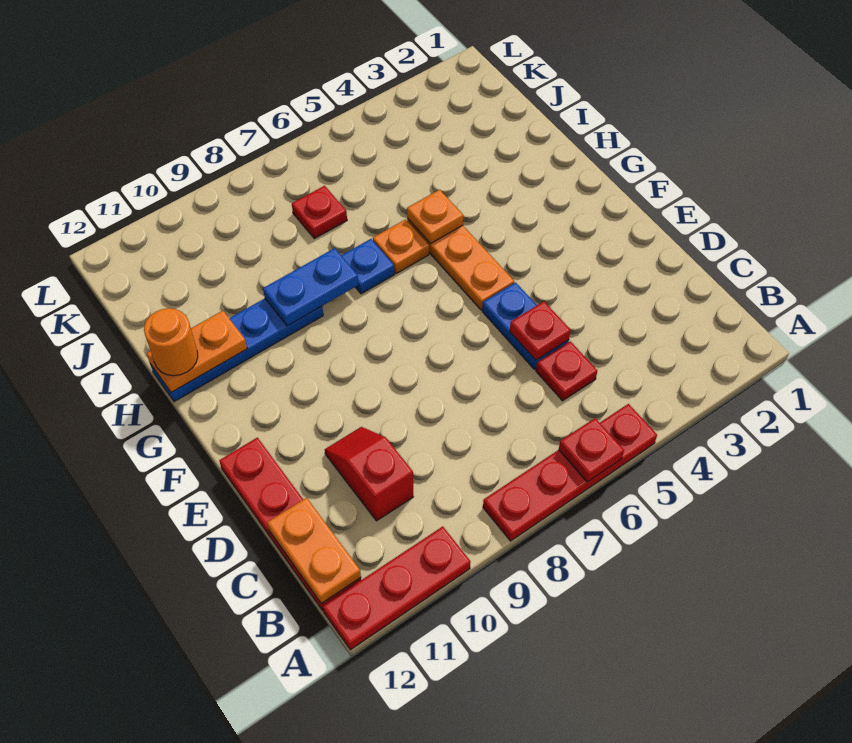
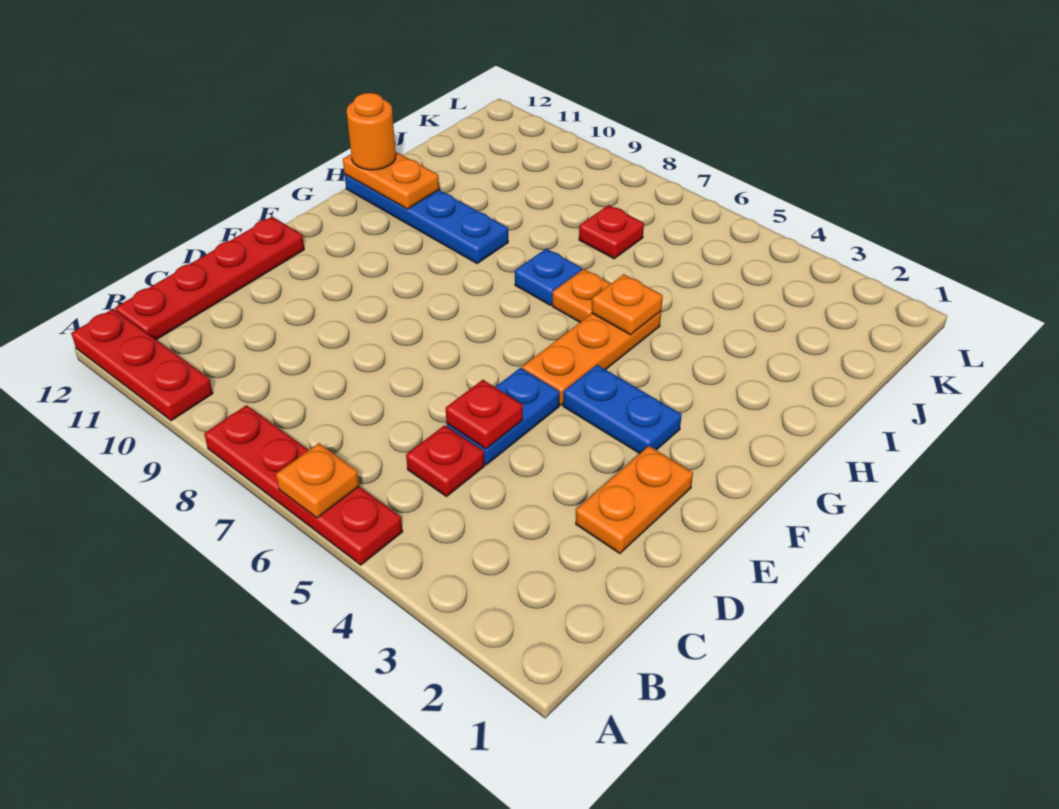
red 1x1 plate [559,418,624,482] -> orange 1x1 plate [276,443,359,518]
orange 1x2 plate [267,498,361,603] -> orange 1x2 plate moved to [576,446,693,554]
red 1x2 slope [325,427,413,521] -> none
blue 1x2 plate [263,248,359,326] -> blue 1x2 plate moved to [563,365,682,454]

